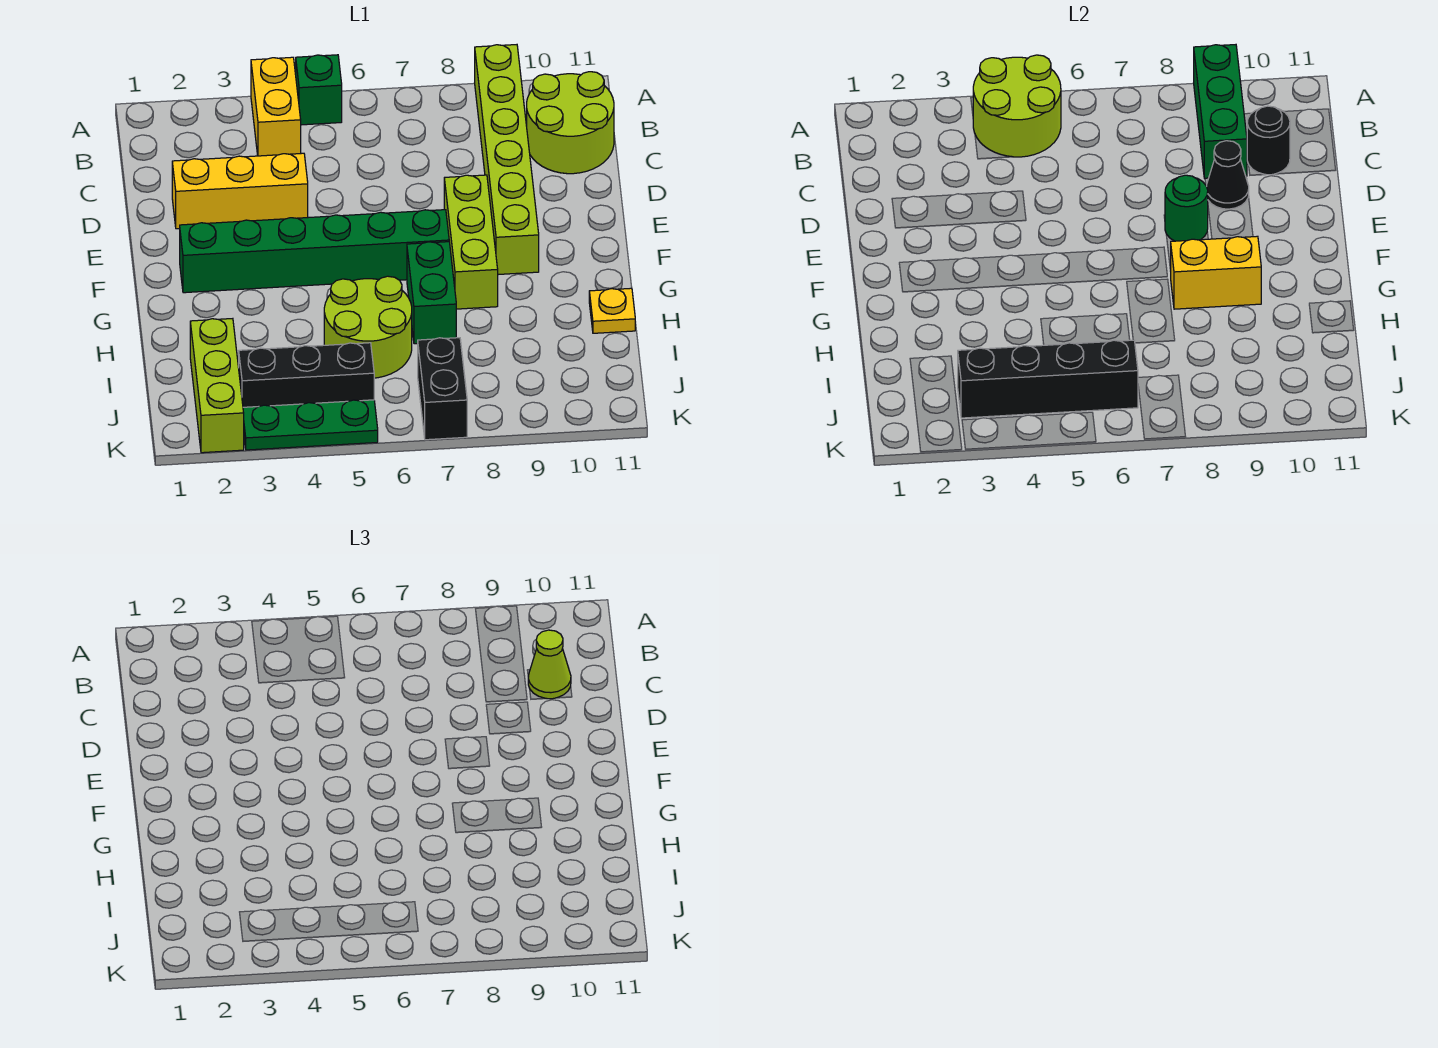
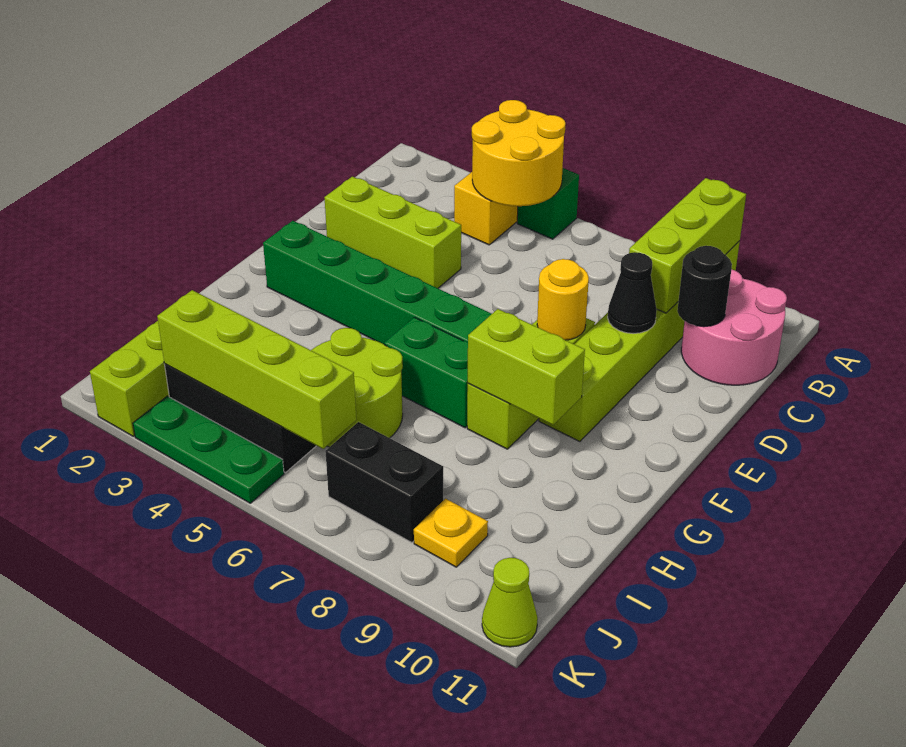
lime 2x2 round brick [973,55,1061,157] -> yellow 2x2 round brick [472,100,565,206]
green 1x3 brick [1194,45,1247,178] -> lime 1x3 brick [629,178,746,313]
lime 2x2 round brick [527,72,614,174] -> pink 2x2 round brick [681,269,787,385]
lime 1x1 cone [528,630,571,699] -> lime 1x1 cone moved to [482,558,538,647]
yellow 1x3 brick [172,153,308,229] -> lime 1x3 brick [324,177,461,288]
green 1x1 round brick [1165,175,1208,241] -> yellow 1x1 round brick [537,259,589,340]
green 1x2 brick [407,242,456,344] -> green 1x2 brick turned to [384,317,468,428]
yellow 1x2 brick [1171,236,1261,309] -> lime 1x2 brick [468,309,585,425]
yellow 1x1 plate [589,288,635,333] -> yellow 1x1 plate moved to [414,499,488,567]
black 1x4 brick [958,340,1138,418] -> lime 1x4 brick [157,290,356,449]
black 1x2 brick [418,338,467,440] -> black 1x2 brick turned to [325,422,443,543]

